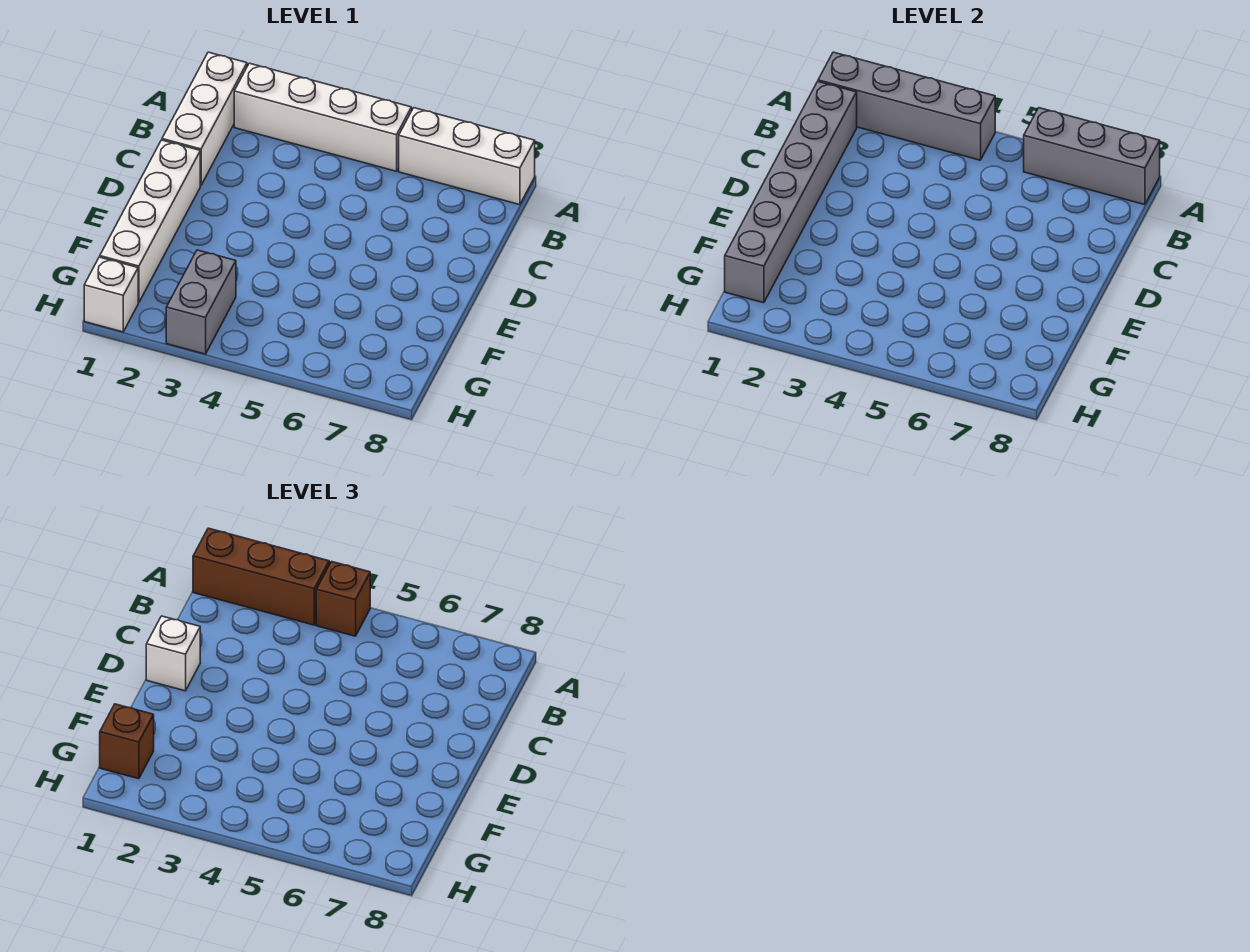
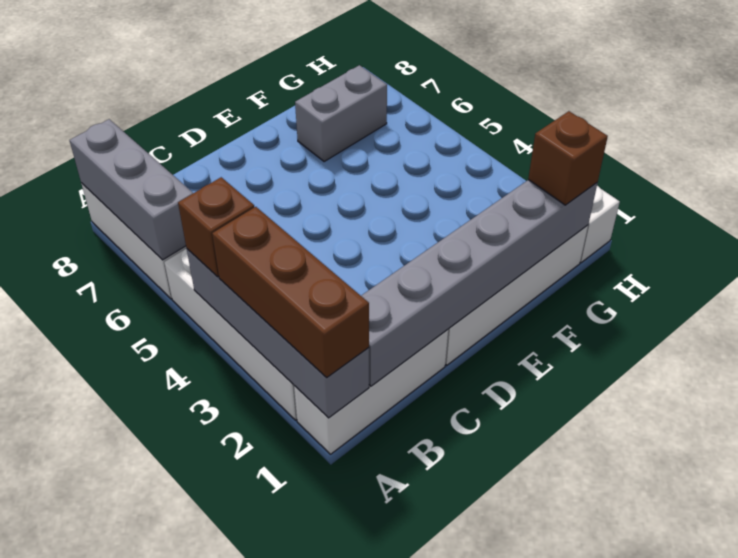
white 1x1 brick [146,616,200,691] -> none
grey 1x2 brick [166,250,236,354] -> grey 1x2 brick moved to [295,65,387,162]

